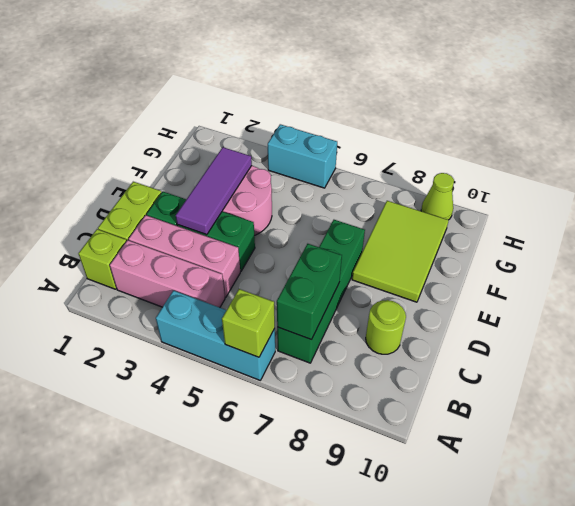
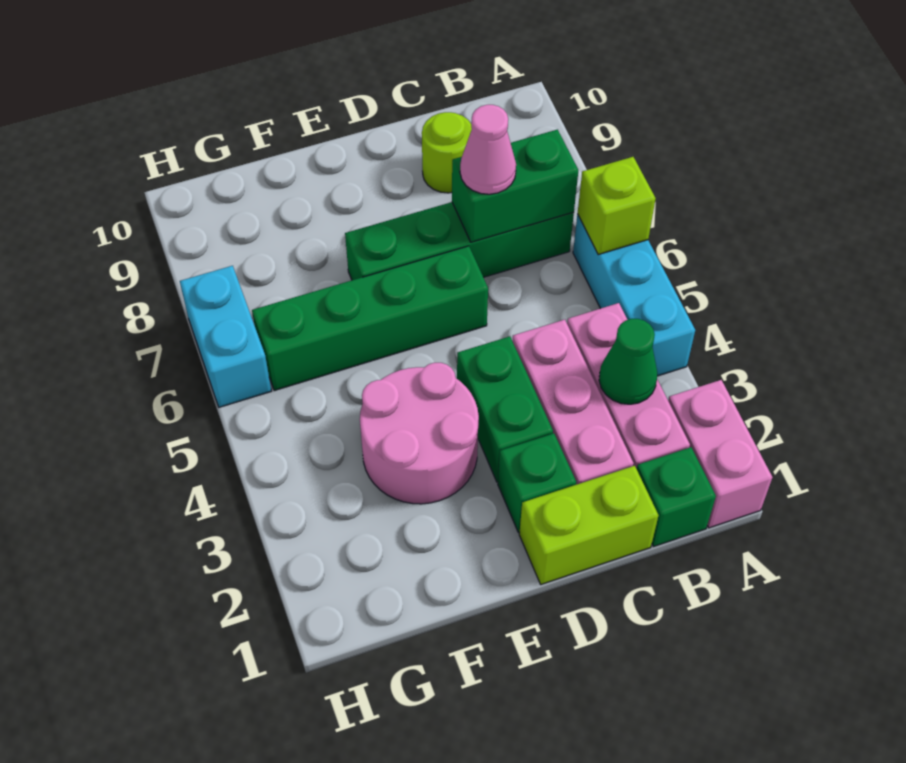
none -> pink 1x2 brick [668,380,772,528]
lime 1x1 brick [78,229,126,289] -> green 1x1 brick [637,447,716,546]
none -> green 1x1 cone [599,319,657,404]
none -> pink 1x1 cone [460,105,516,194]
purple 1x3 tile [176,147,252,235] -> none
none -> green 1x4 brick [252,246,488,391]
lime 2x3 tile [352,201,449,302] -> none
cyan 1x2 brick [268,124,337,188] -> cyan 1x2 brick moved to [180,266,271,407]
lime 1x1 cone [421,173,454,220] -> none

